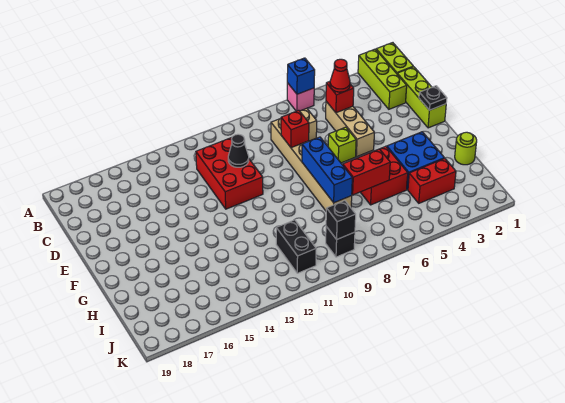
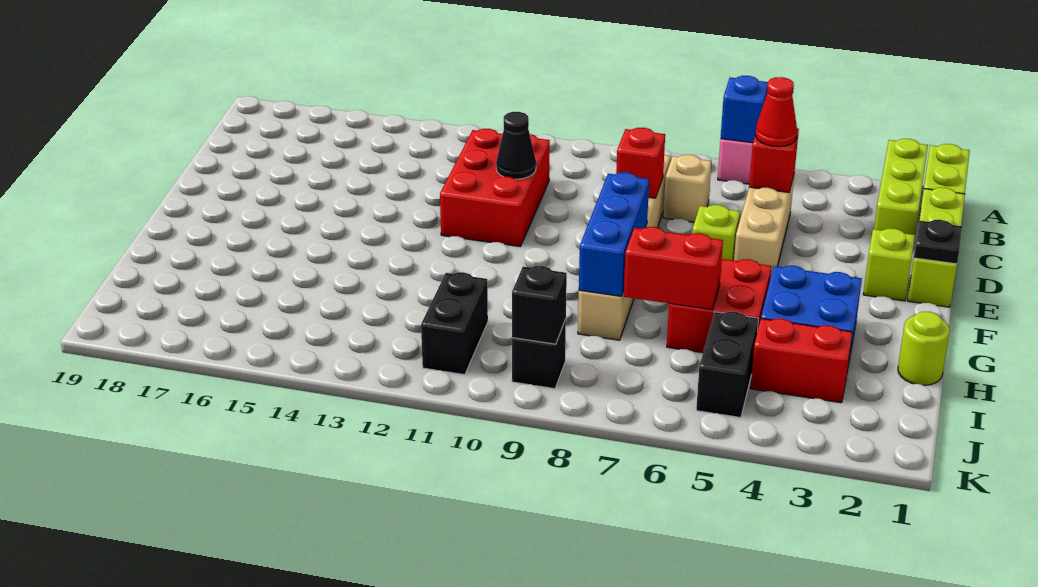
none -> lime 1x1 brick [863,229,915,301]
none -> black 1x2 brick [696,312,759,418]

